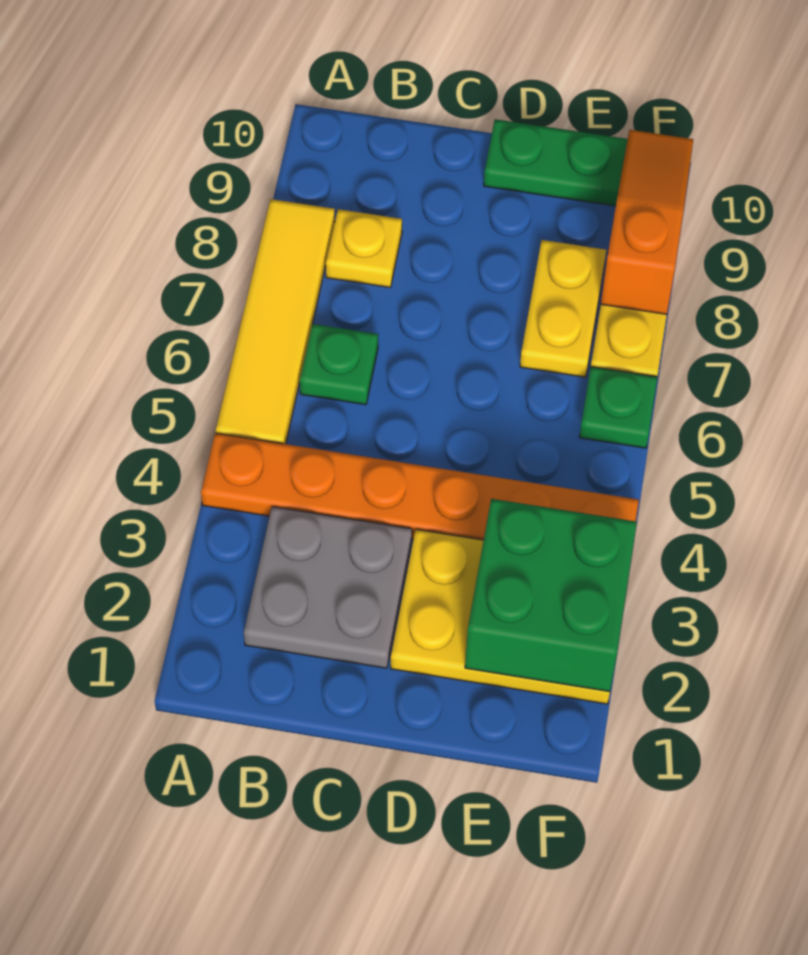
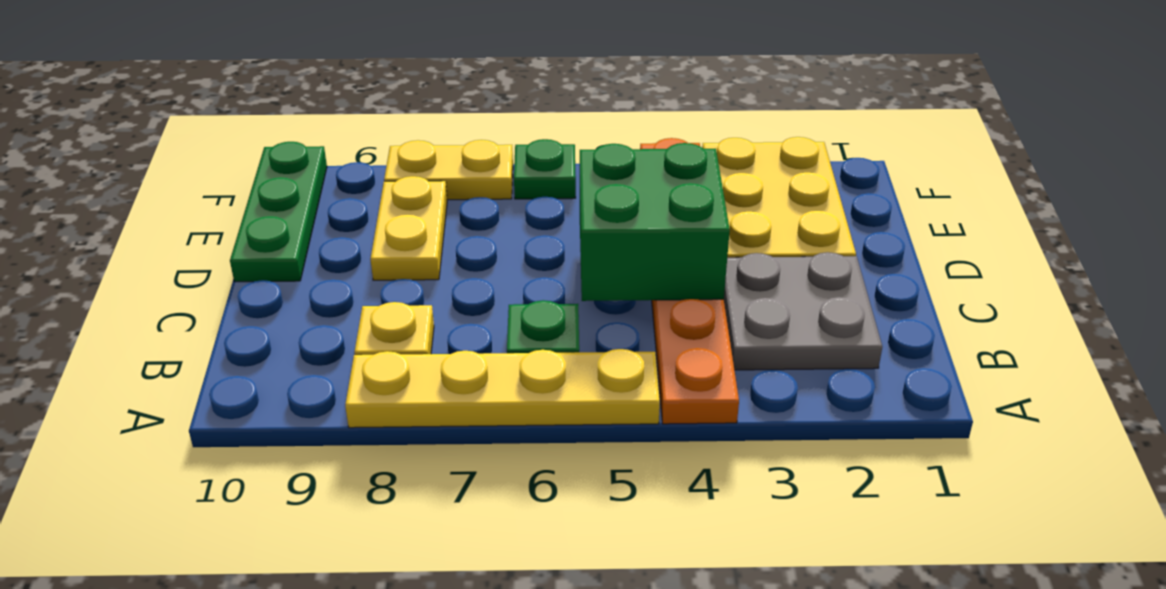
yellow 1x4 tile [216,199,335,444] -> yellow 1x4 plate [345,349,660,428]
green 2x2 brick [465,499,637,692] -> green 2x2 brick moved to [580,143,730,301]
yellow 1x2 plate [520,240,606,377] -> yellow 1x2 plate turned to [370,176,447,280]
orange 1x3 slope [601,130,693,314] -> none

